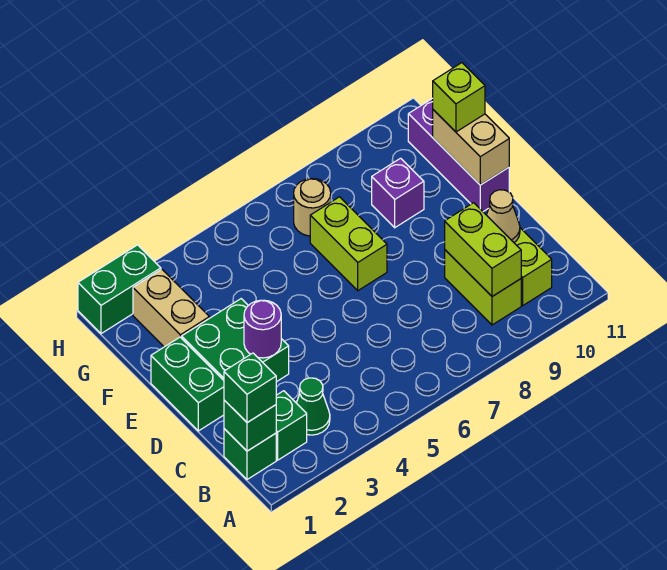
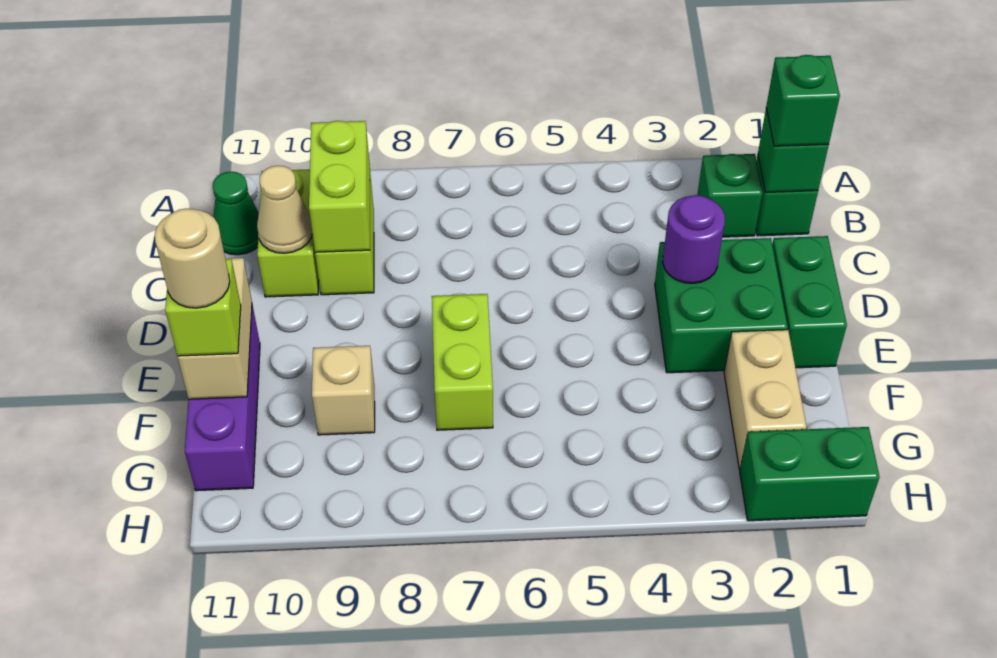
green 1x1 cone [297,378,330,435] -> green 1x1 cone moved to [213,172,259,255]
purple 1x1 brick [372,158,424,228] -> tan 1x1 brick [312,346,375,435]
tan 1x1 round brick [294,178,331,236] -> tan 1x1 round brick moved to [155,209,230,308]

